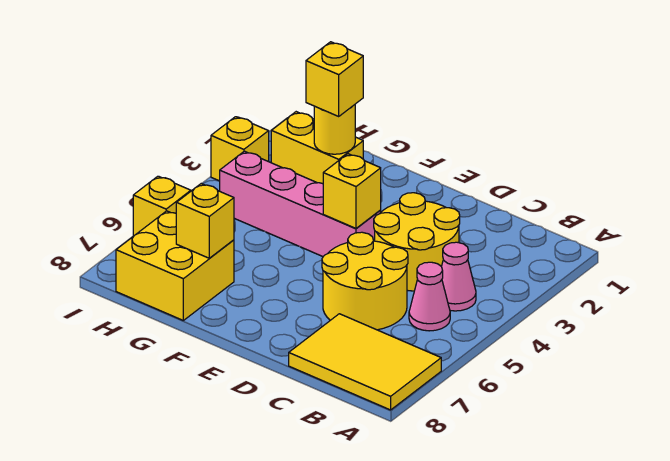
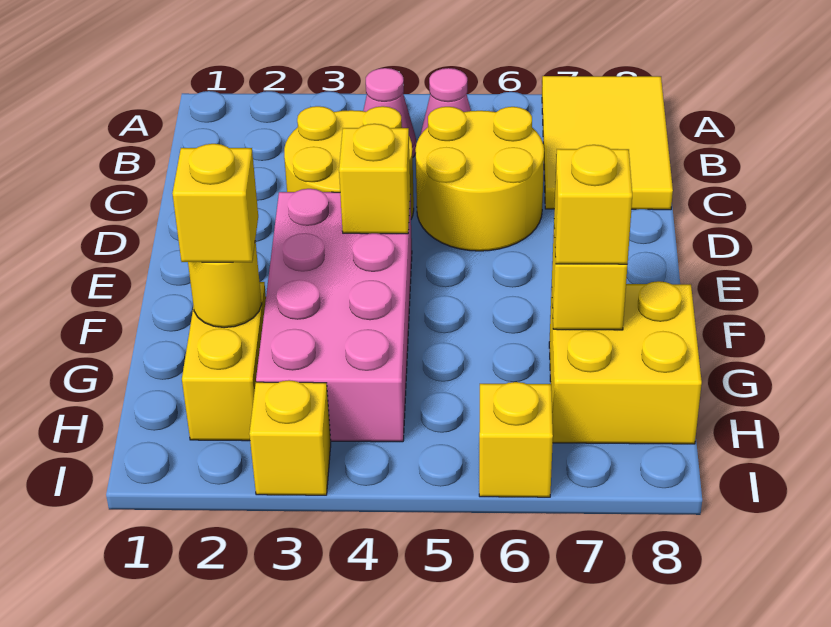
pink 1x4 brick [220,151,381,256] -> pink 2x4 brick [256,189,412,442]
none -> yellow 1x1 brick [554,145,632,264]

